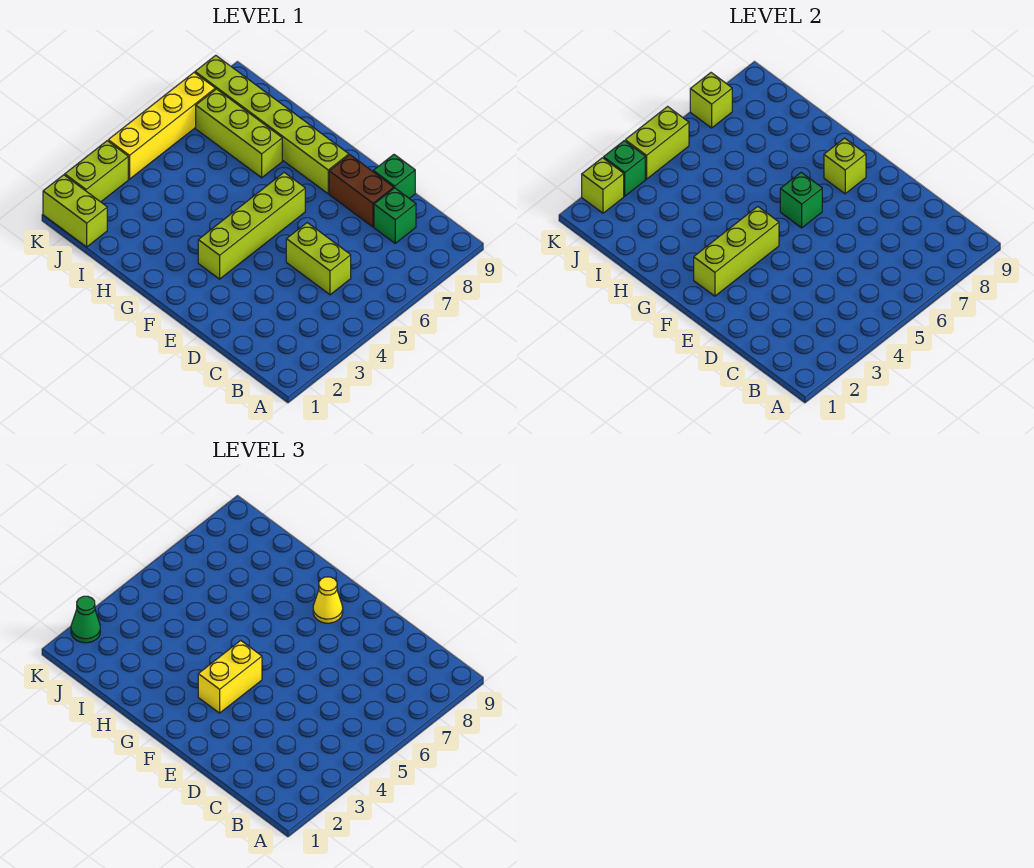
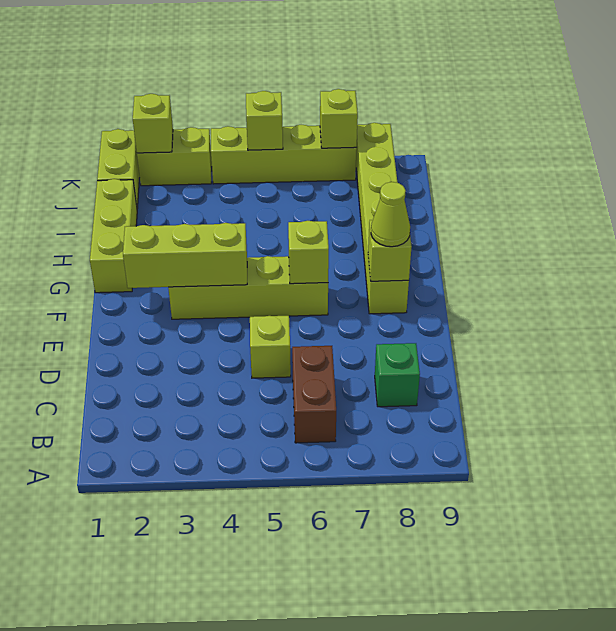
lime 1x2 brick [286,223,351,295] -> lime 1x1 brick [250,316,291,378]
brown 1x2 brick [329,155,394,227] -> brown 1x2 brick moved to [292,346,336,443]
green 1x1 brick [373,155,415,198] -> none
yellow 1x2 brick [198,640,262,713] -> none
green 1x1 brick [780,172,822,228] -> lime 1x1 brick [288,221,329,284]
yellow 1x1 cone [313,577,343,623] -> lime 1x1 cone [371,182,410,247]
lime 1x3 brick [196,89,282,178] -> lime 1x3 brick moved to [90,179,137,293]
green 1x1 cone [71,596,100,643] -> none
green 1x1 brick [604,141,645,196] -> none
yellow 1x4 brick [108,73,215,179] -> lime 1x4 brick [211,125,357,184]
lime 1x2 brick [625,107,689,179] -> lime 1x1 brick [246,91,283,150]

